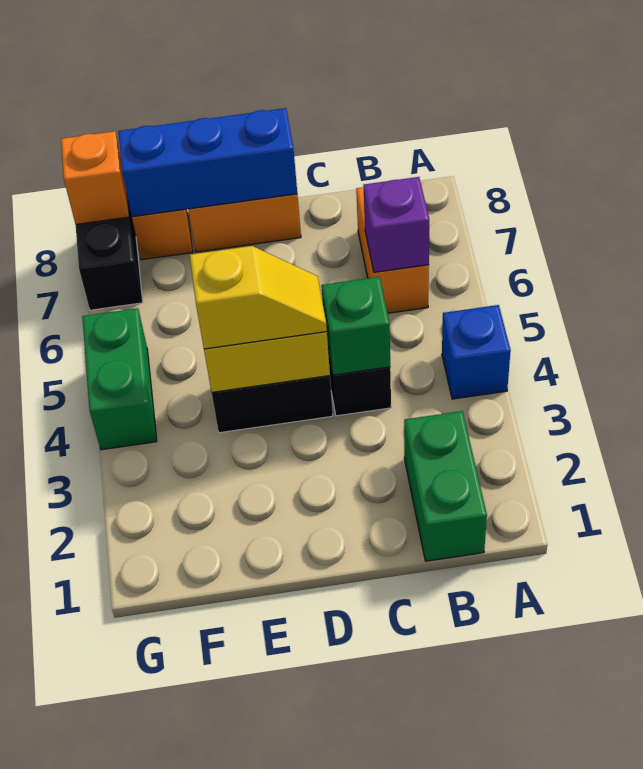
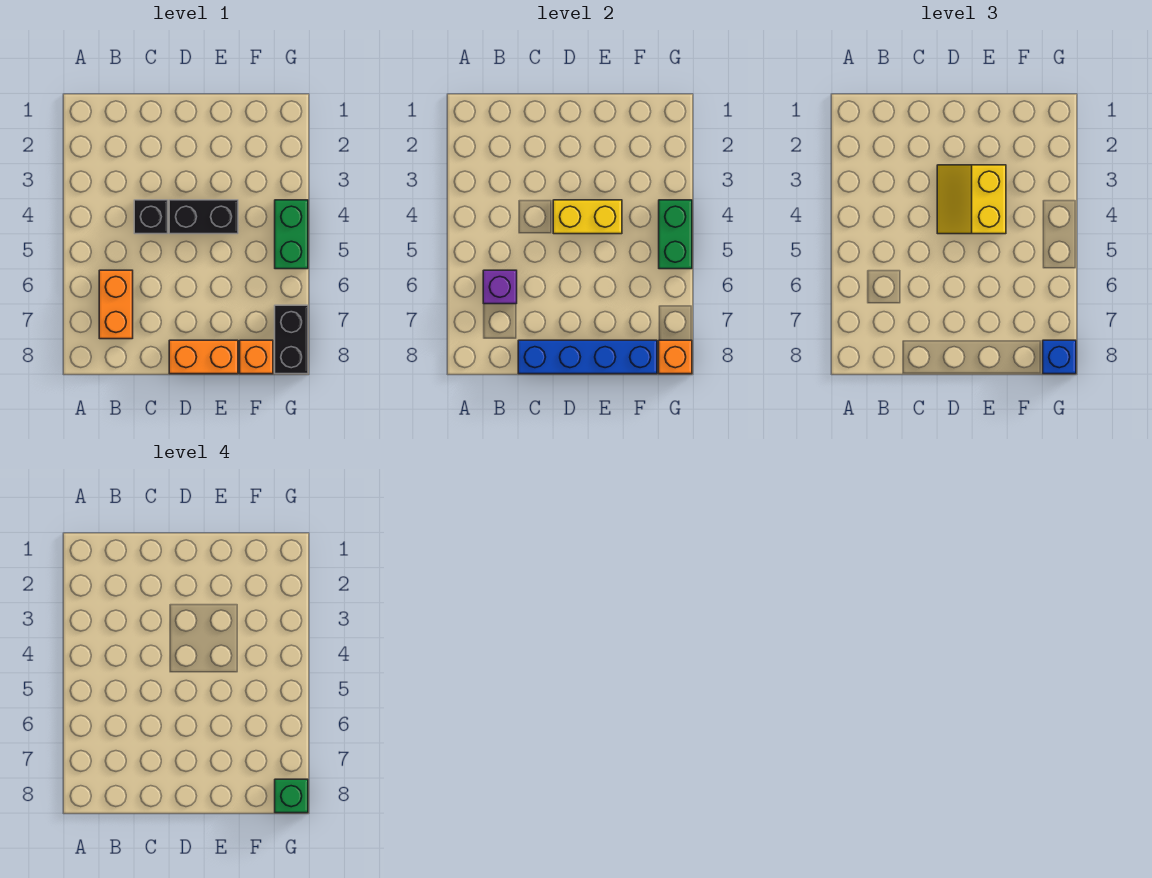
blue 1x1 brick [442,305,511,399] -> blue 1x1 brick moved to [1043,340,1076,374]
green 1x2 brick [404,411,487,561] -> green 1x2 brick moved to [659,200,692,269]
green 1x1 brick [321,277,390,375] -> green 1x1 brick moved to [275,779,308,813]
yellow 1x2 slope [190,246,327,349] -> yellow 2x2 slope [937,165,1006,234]
blue 1x3 brick [118,108,297,217] -> blue 1x4 brick [518,340,657,374]

